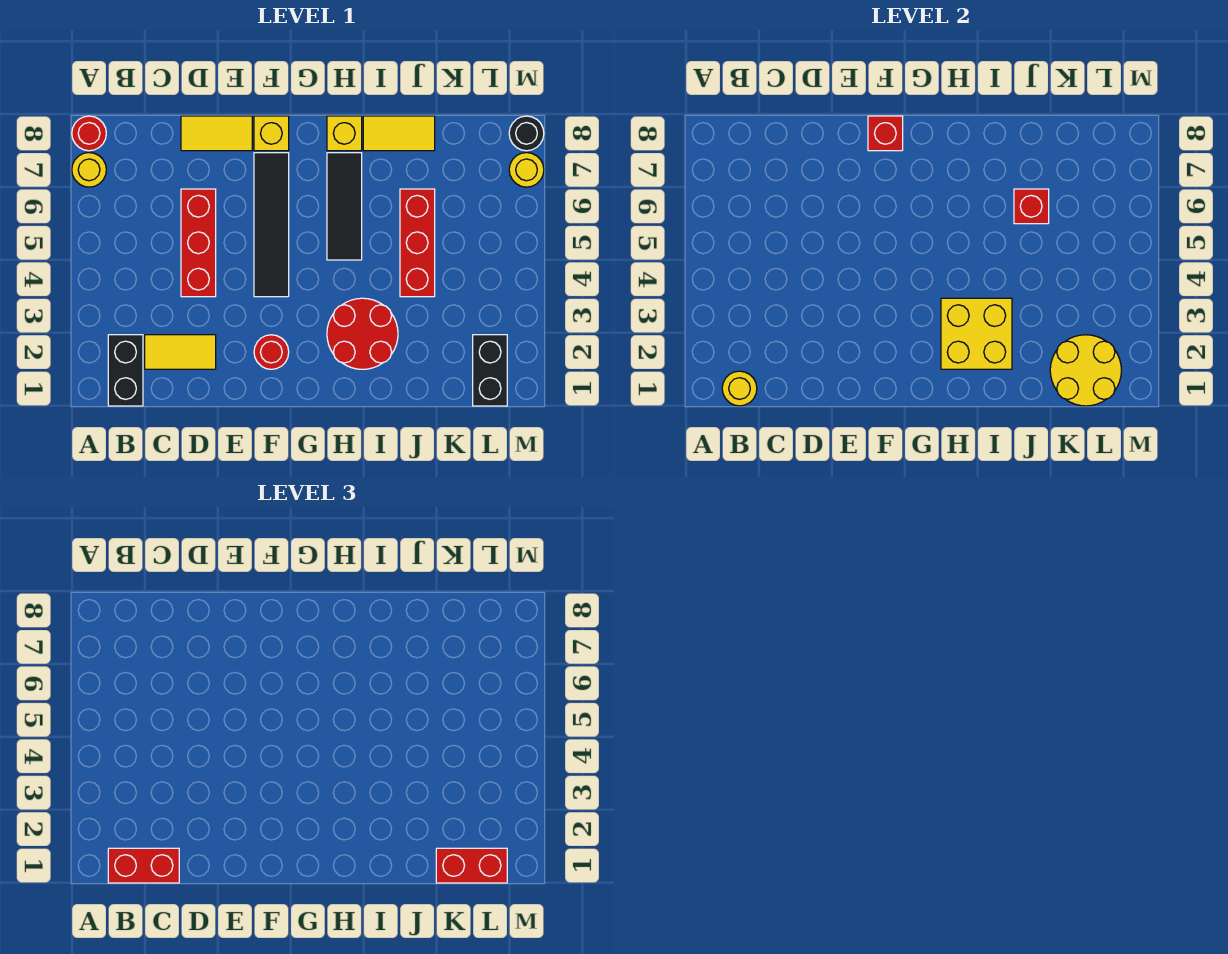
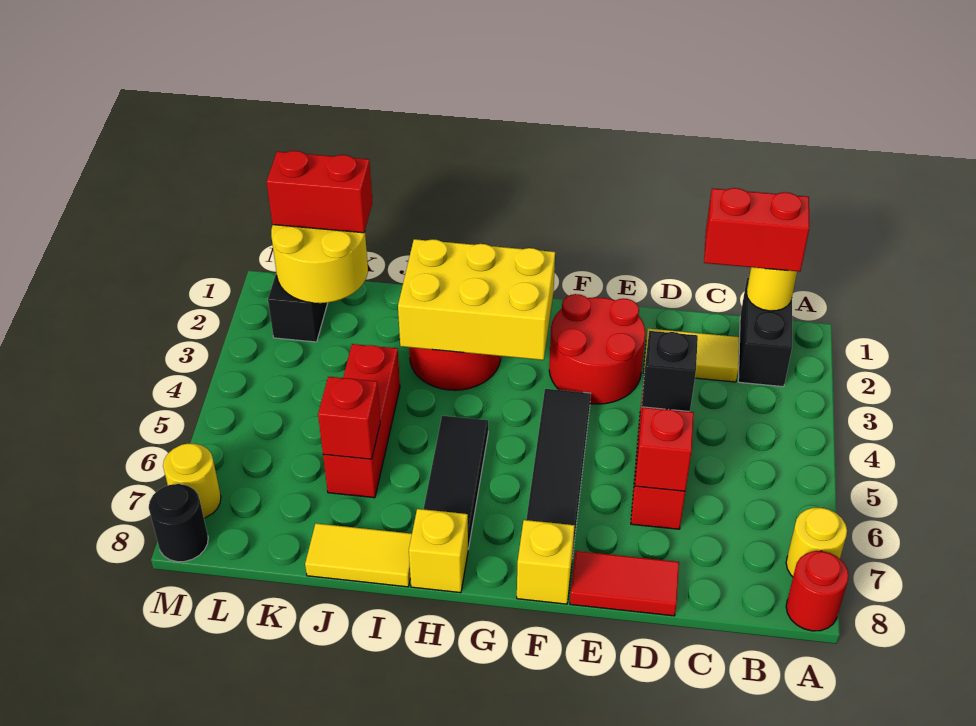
none -> black 1x1 brick [642,331,698,412]
yellow 1x2 tile [181,116,252,151] -> red 1x2 tile [570,551,679,616]
red 1x1 round brick [254,335,289,369] -> red 2x2 round brick [549,294,645,404]
red 1x1 brick [868,116,903,151] -> red 1x1 brick moved to [635,407,694,491]
yellow 2x2 brick [941,298,1012,369] -> yellow 2x3 brick [398,239,555,360]

